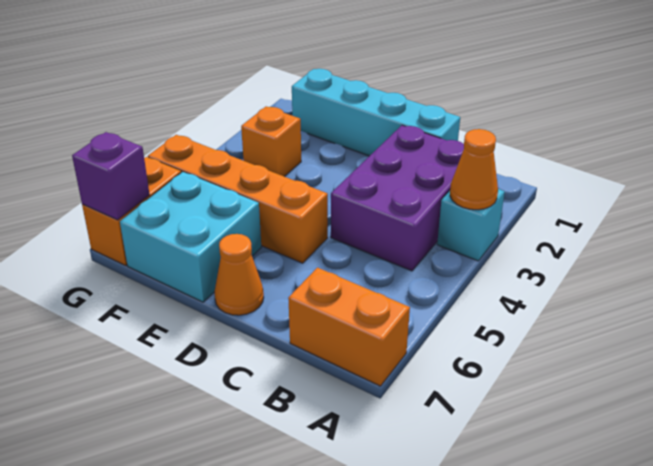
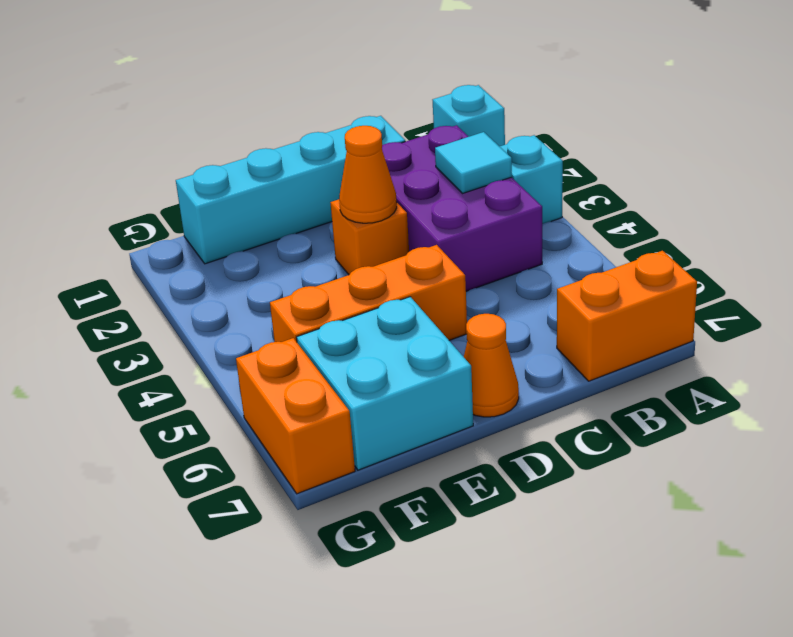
none -> cyan 1x1 brick [433,85,505,147]
orange 1x1 cone [450,129,498,210] -> orange 1x1 cone moved to [339,126,397,223]
none -> cyan 1x1 tile [435,132,512,194]
orange 1x4 brick [148,135,328,263] -> orange 1x3 brick [270,245,467,342]
orange 1x1 brick [241,107,301,177] -> orange 1x1 brick moved to [330,199,409,275]
purple 1x1 brick [72,132,150,220] -> none

